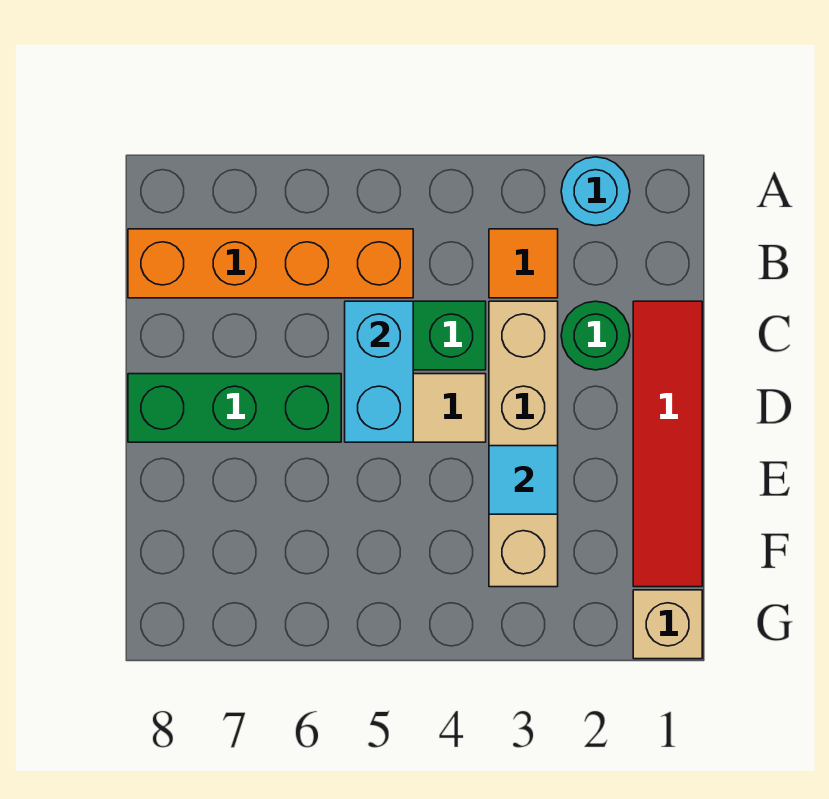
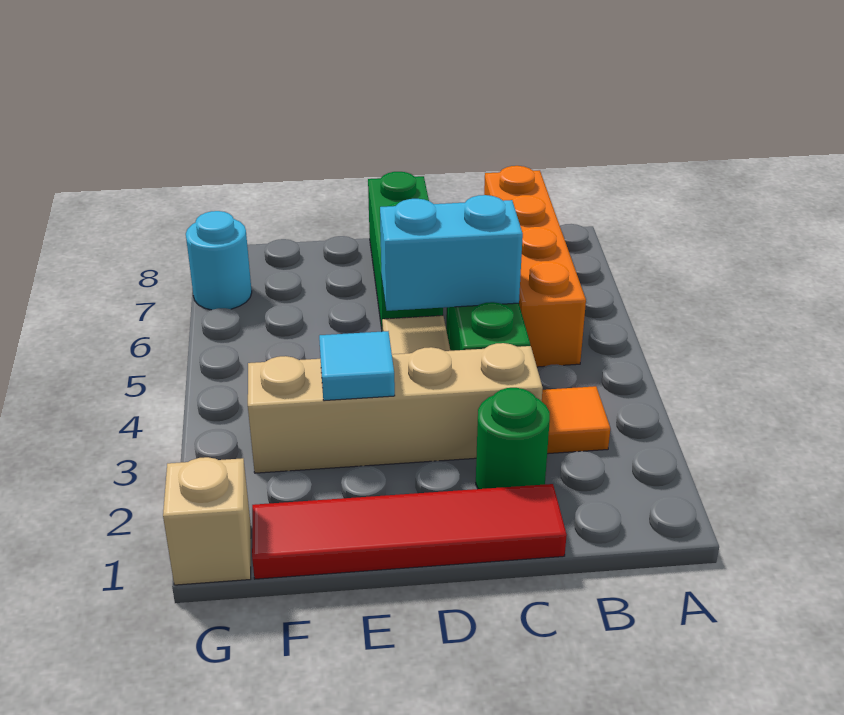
cyan 1x1 round brick [561,157,630,226] -> cyan 1x1 round brick moved to [186,211,252,310]

